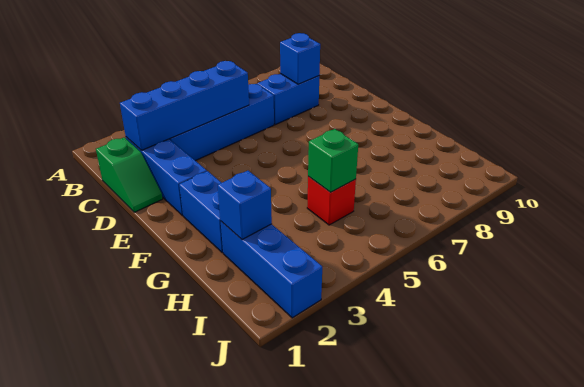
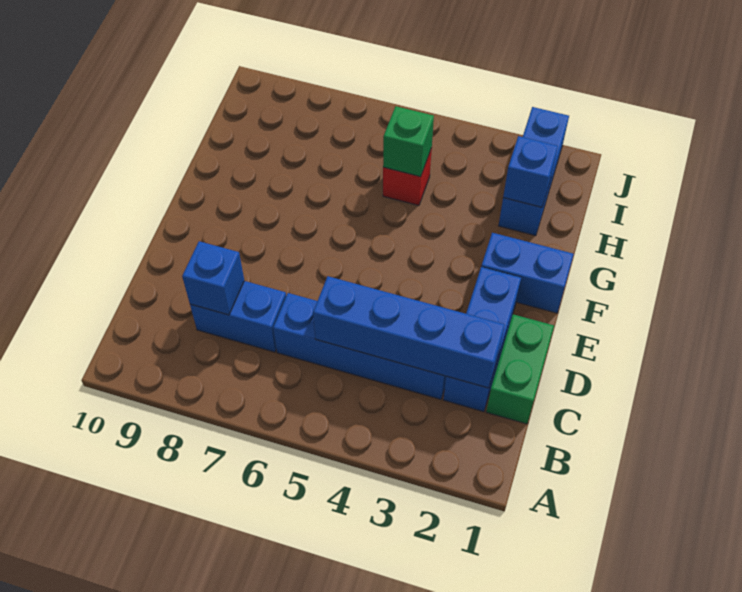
green 1x2 slope [96,137,163,212] -> green 1x2 brick [486,314,554,424]
blue 1x2 brick [179,171,223,253] -> blue 1x2 brick turned to [481,233,574,313]

